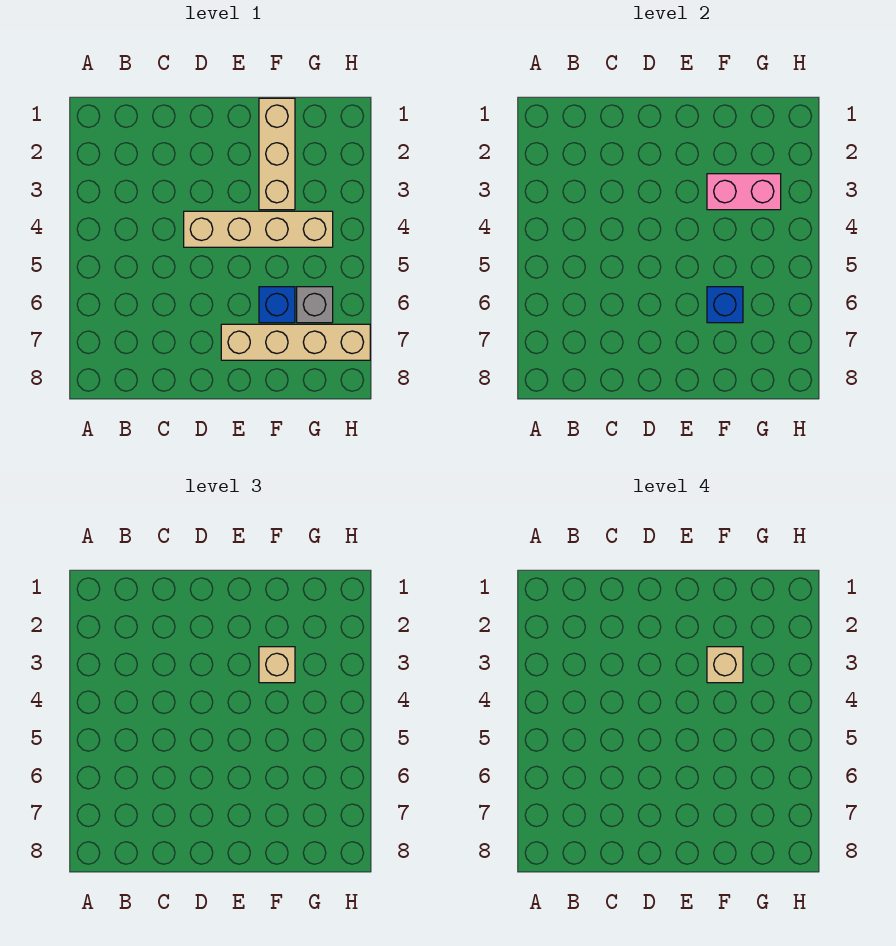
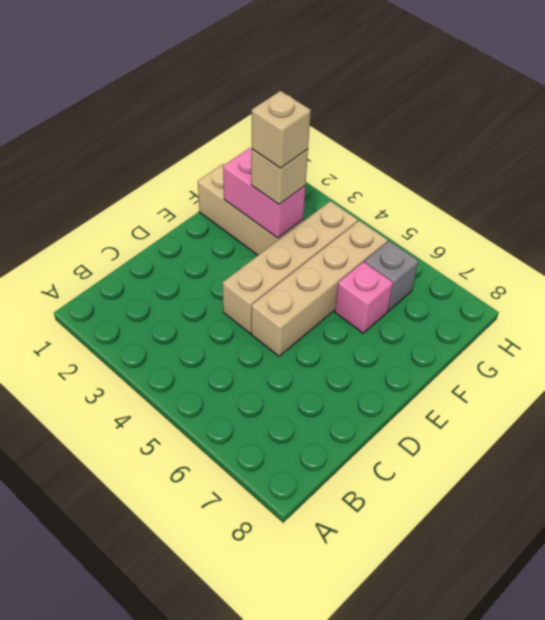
tan 1x4 brick [221,324,370,360] -> tan 1x4 brick moved to [251,221,388,356]
pink 1x2 brick [707,174,781,210] -> pink 1x2 brick turned to [223,148,305,238]
blue 1x1 brick [259,287,295,323] -> pink 1x1 brick [335,262,393,333]
blue 1x1 brick [707,287,743,323] -> none

